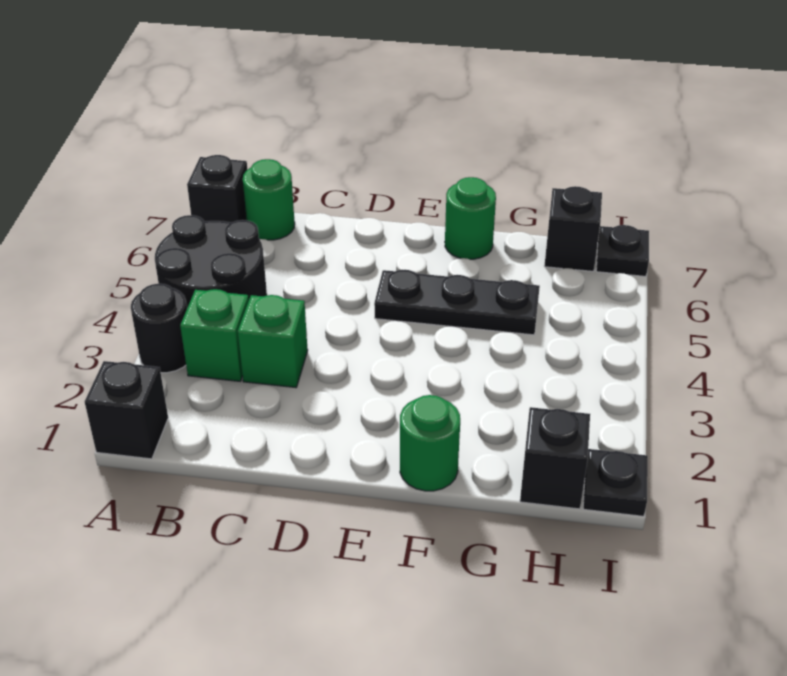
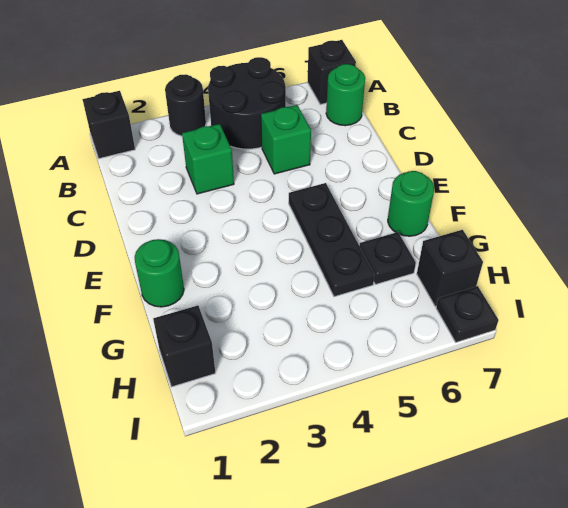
green 1x1 brick [180,289,249,381] -> green 1x1 brick moved to [261,105,311,174]
black 1x1 plate [583,449,648,516] -> black 1x1 plate moved to [360,232,416,284]

